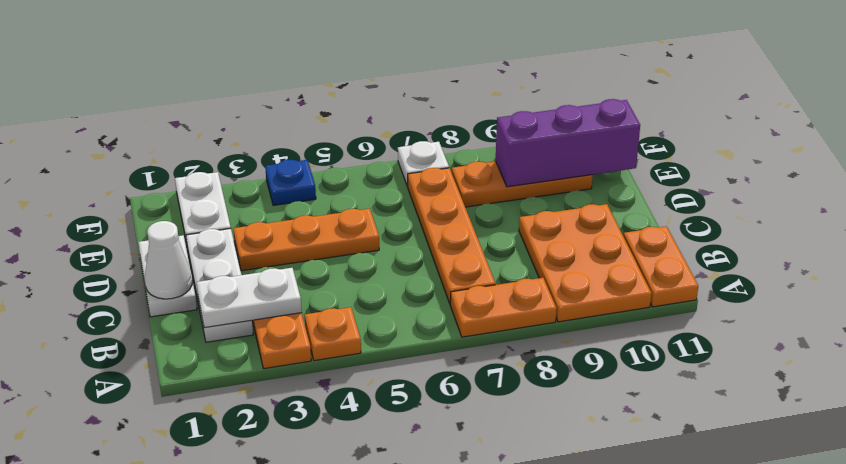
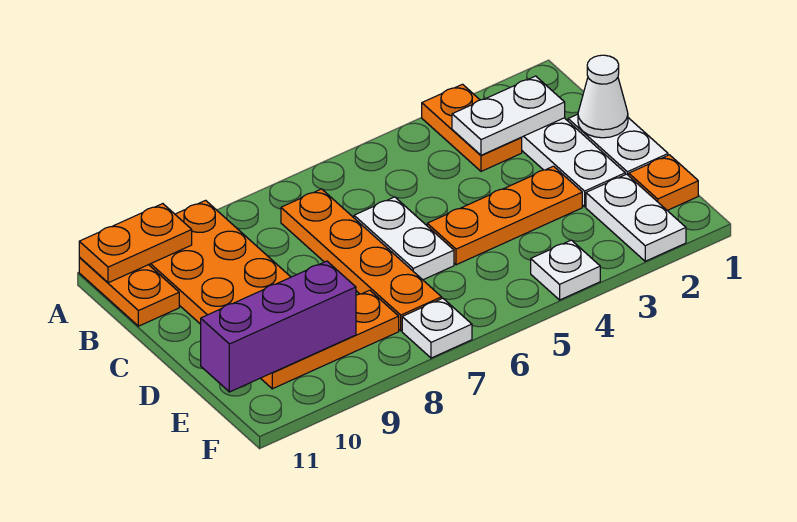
orange 1x1 plate [305,307,361,361] -> orange 1x1 plate moved to [629,155,698,211]
orange 1x2 plate [450,278,557,337] -> orange 1x2 plate moved to [79,204,192,283]
none -> white 1x2 plate [354,197,454,280]
blue 1x1 plate [265,160,316,205] -> white 1x1 plate [531,240,600,300]

